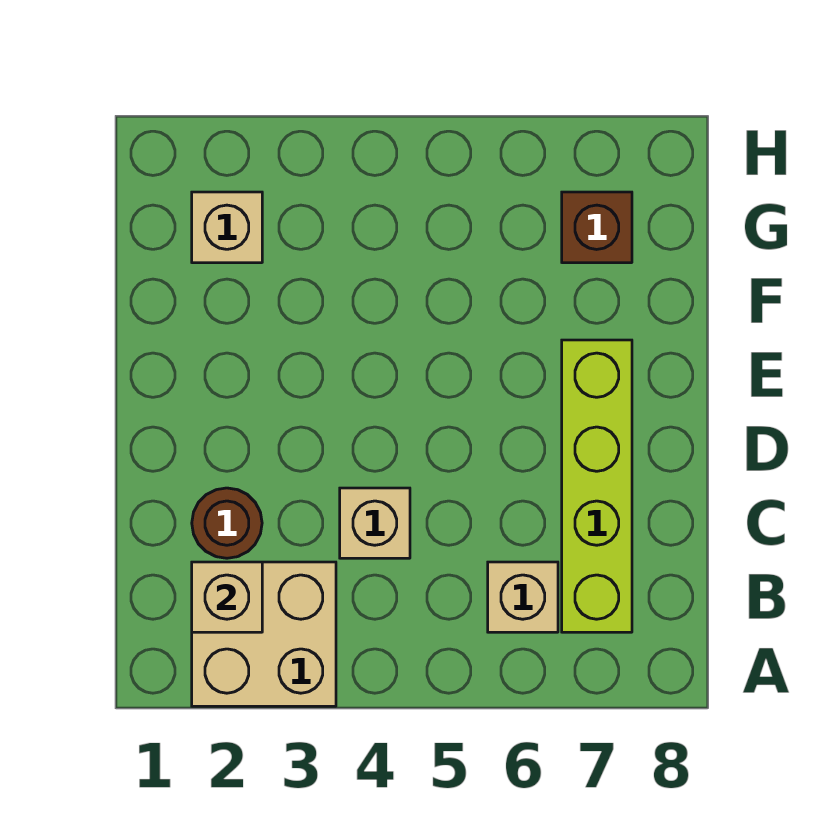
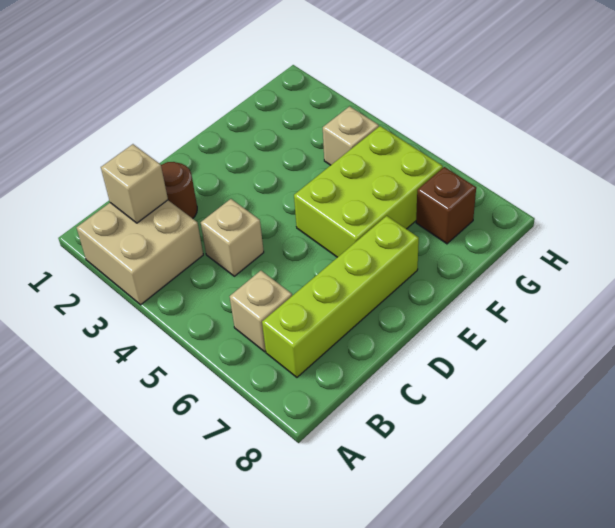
none -> lime 2x3 brick [294,126,443,257]
tan 1x1 brick [192,192,262,263] -> tan 1x1 brick moved to [323,106,379,165]

